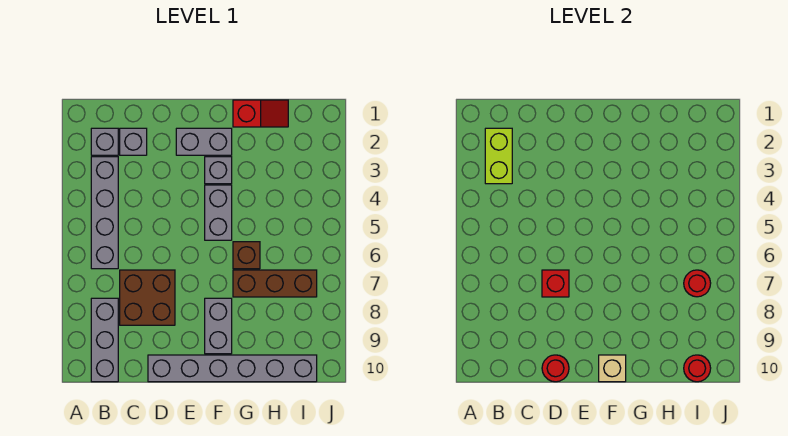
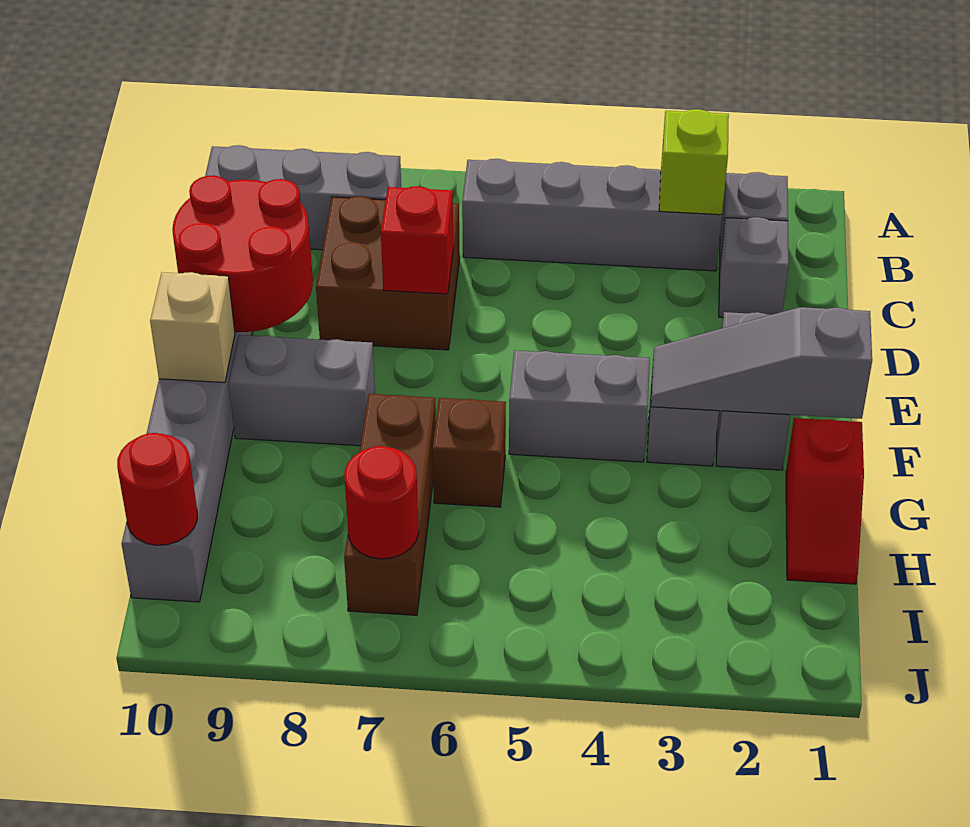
lime 1x2 brick [485,128,512,184] -> lime 1x1 brick [659,109,729,215]
red 1x1 round brick [542,355,569,382] -> red 2x2 round brick [172,175,313,332]
none -> grey 1x3 slope [651,307,872,419]

